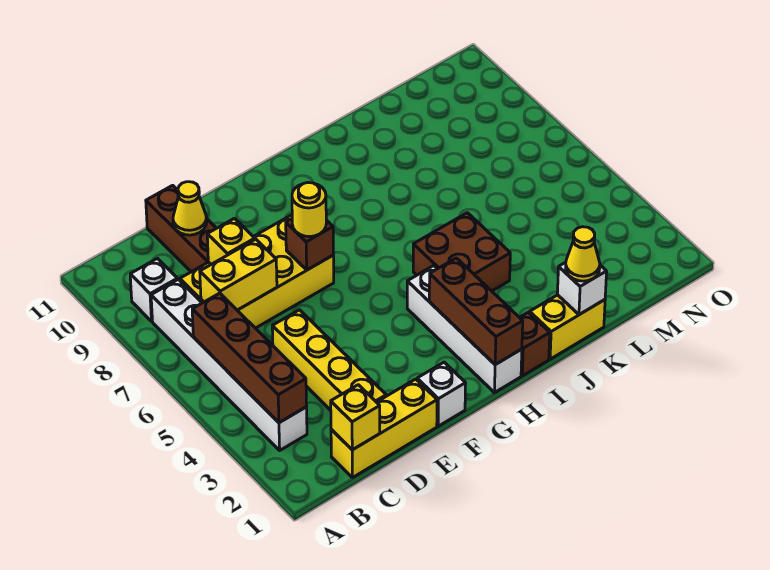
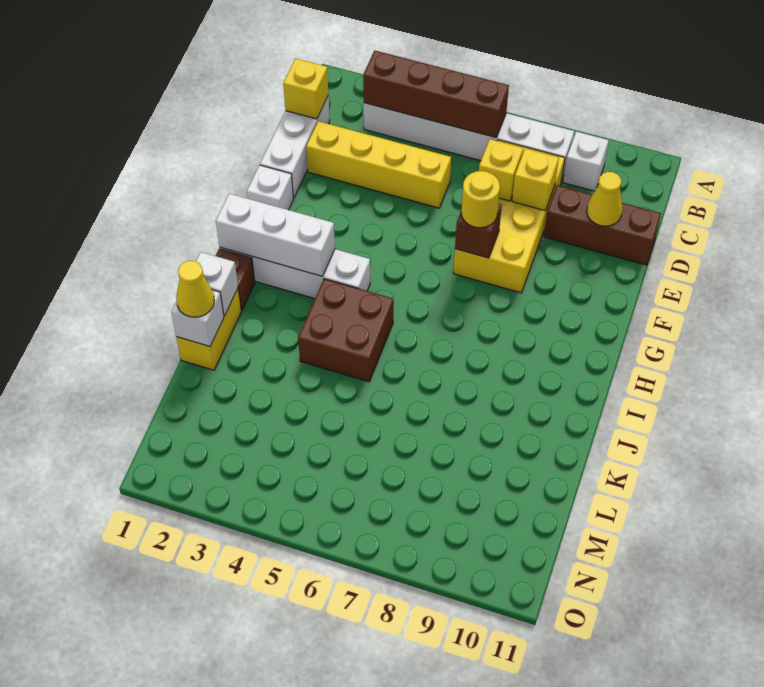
yellow 1x3 brick [331,379,437,478] -> white 1x3 brick [260,96,330,198]
yellow 1x2 brick [200,239,277,310] -> yellow 1x1 brick [479,139,523,201]
brown 1x3 brick [429,258,523,365] -> white 1x3 brick [216,194,335,276]
none -> white 1x1 brick [196,252,238,316]

